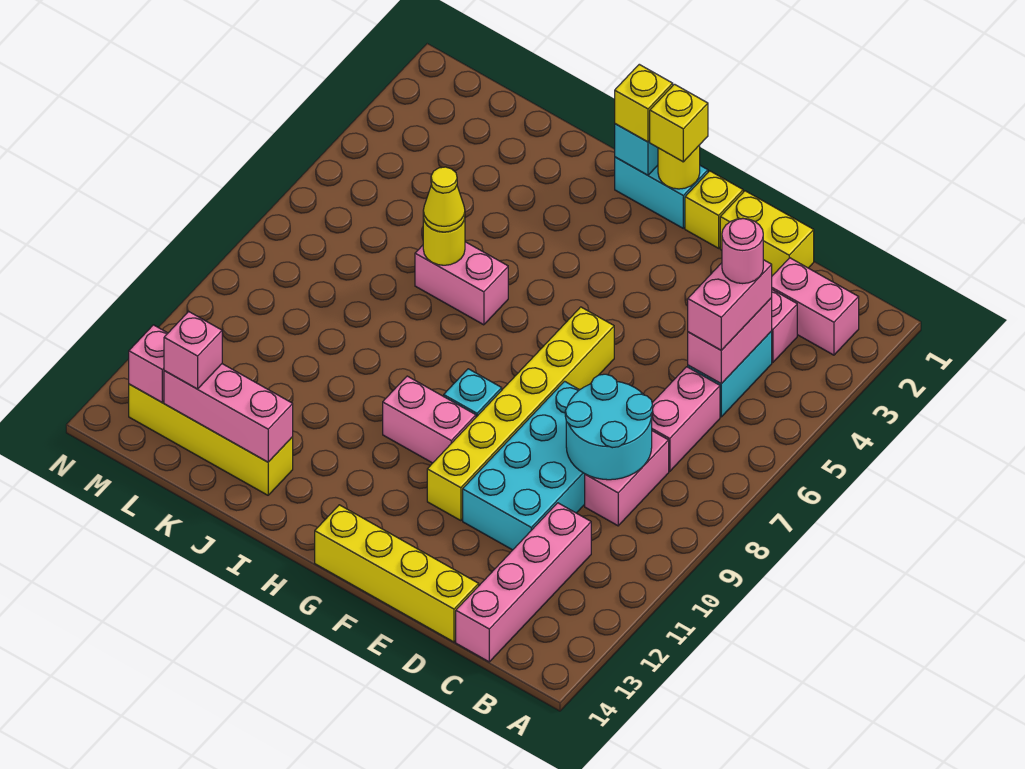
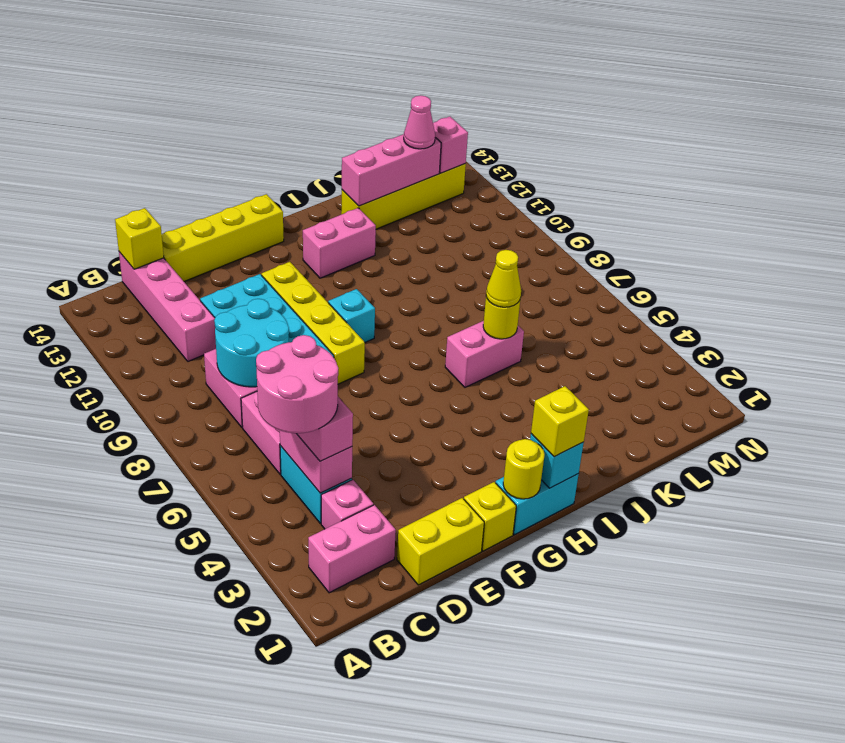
pink 1x1 round brick [722,219,763,284] -> pink 2x2 round brick [256,335,338,433]
yellow 1x6 brick [427,307,614,521] -> yellow 1x4 brick [262,262,365,384]
yellow 1x1 brick [650,84,708,162] -> yellow 1x1 brick moved to [115,208,164,269]
pink 1x2 brick [383,376,476,463] -> pink 1x2 brick moved to [303,208,376,278]
pink 1x1 brick [164,312,222,389] -> pink 1x1 cone [404,96,435,149]

